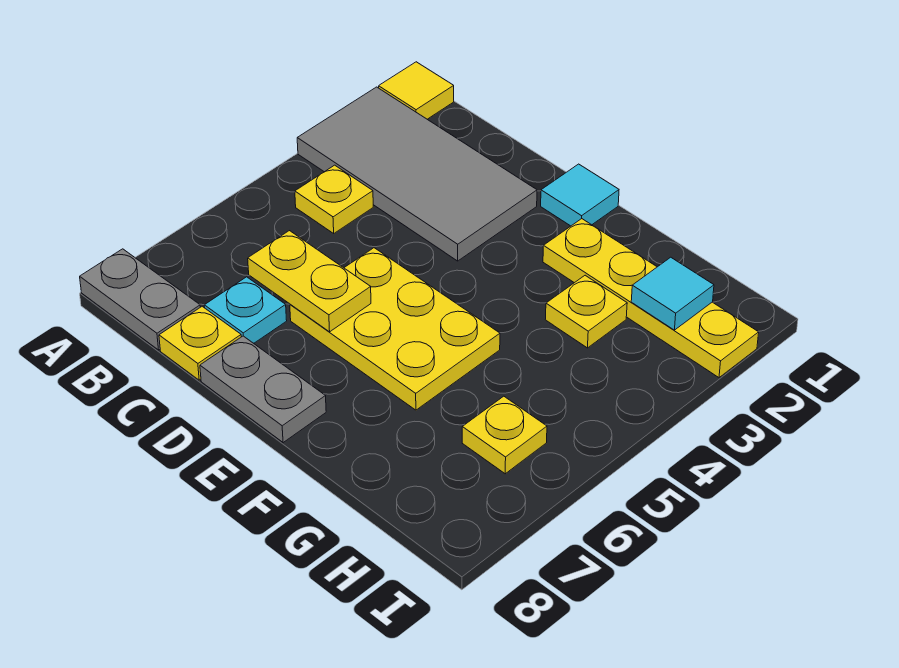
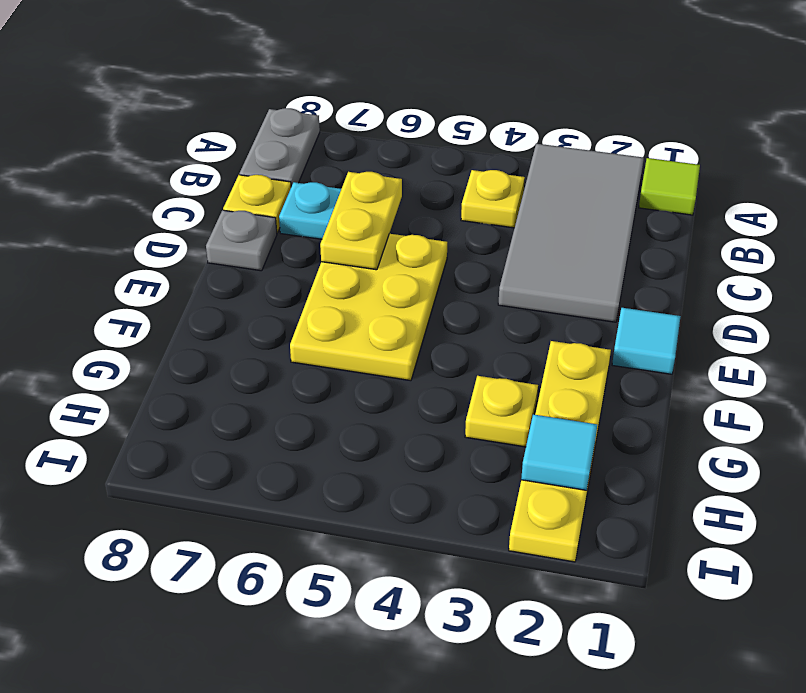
yellow 1x1 tile [379,62,454,119] -> lime 1x1 tile [639,158,700,215]
grey 1x2 plate [200,336,326,443] -> grey 1x1 plate [206,210,277,271]
yellow 1x1 plate [462,396,547,474] -> none

